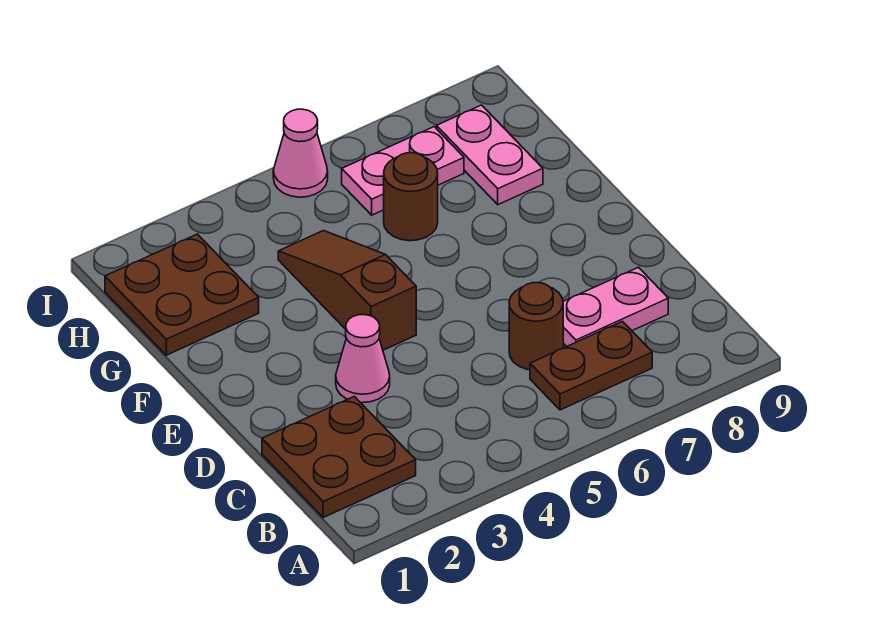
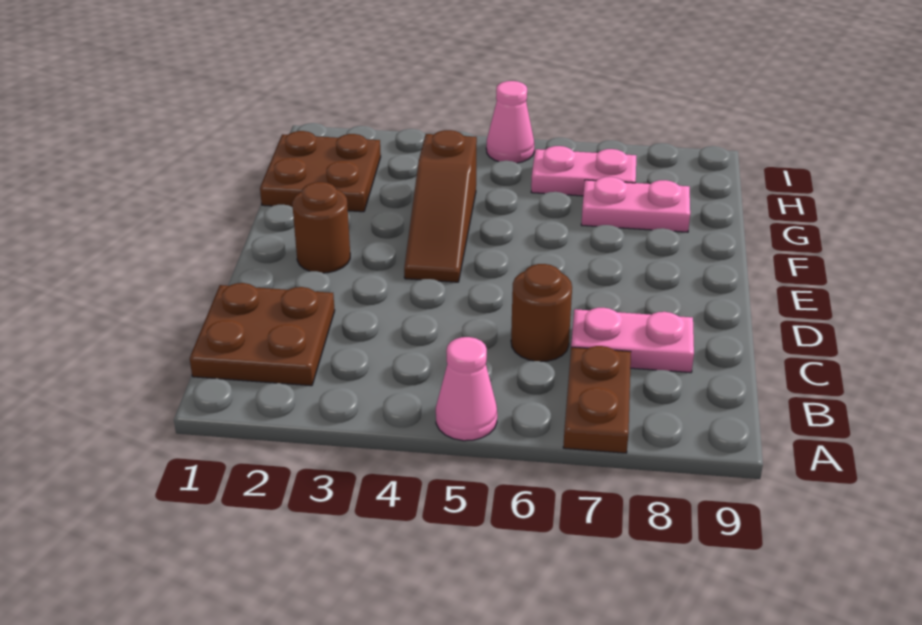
brown 1x2 plate [530,321,652,410] -> brown 1x2 plate turned to [563,346,631,453]
pink 1x1 cone [336,315,390,403] -> pink 1x1 cone moved to [436,337,497,441]
brown 1x3 slope [278,231,416,350] -> brown 1x3 slope turned to [404,130,477,282]
brown 1x1 round brick [384,153,438,241] -> brown 1x1 round brick moved to [292,182,350,273]
pink 1x2 plate [437,105,543,205] -> pink 1x2 plate turned to [581,177,690,232]

